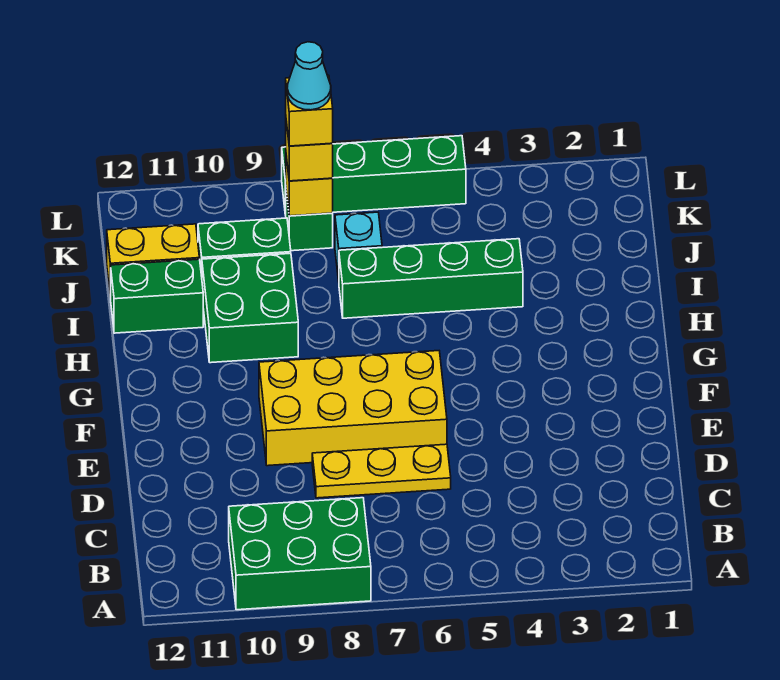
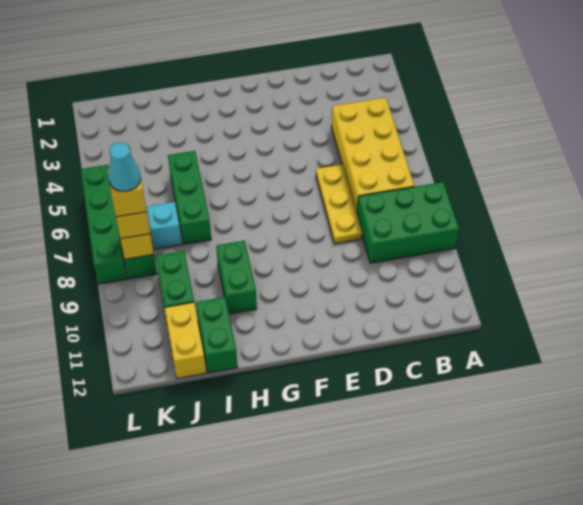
green 2x3 brick [229,498,371,610] -> green 2x3 brick turned to [357,182,459,263]
yellow 2x4 brick [259,351,447,466] -> yellow 2x4 brick moved to [331,98,414,212]
green 2x2 brick [202,253,298,363] -> green 1x2 brick [216,241,257,314]
green 1x4 brick [339,239,523,318] -> green 1x3 brick [168,151,211,244]

